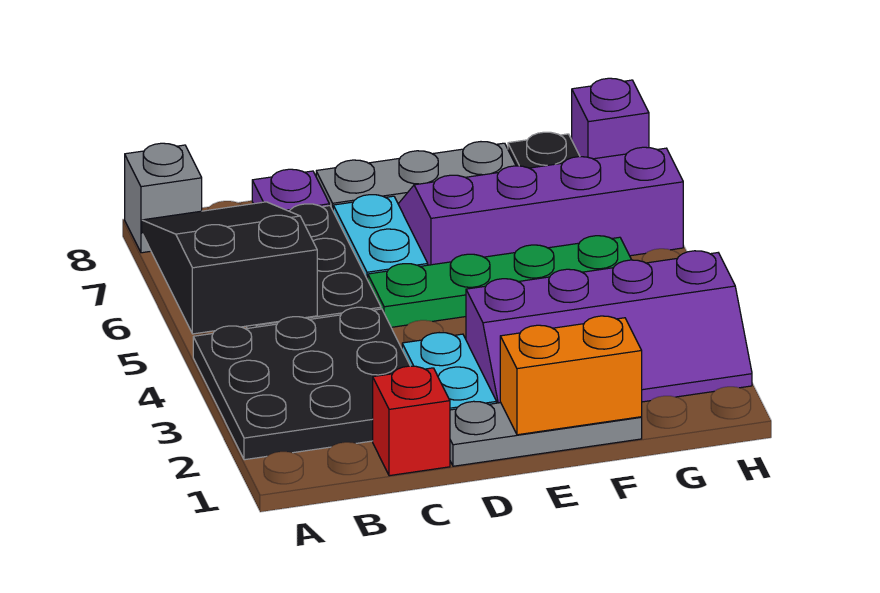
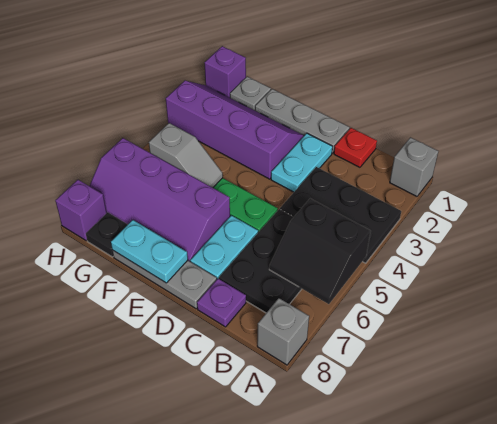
none -> grey 1x1 brick [390,137,438,196]
black 3x3 plate [193,307,410,460] -> black 2x3 plate [280,167,401,263]
black 2x3 slope [142,202,317,334] -> black 2x2 slope [269,199,371,304]
red 1x1 brick [373,366,450,476] -> red 1x1 plate [334,128,377,167]
orange 1x2 brick [500,316,642,435] -> none
none -> cyan 1x2 plate [111,220,188,283]
none -> grey 1x2 slope [149,123,223,188]
none -> grey 1x1 plate [230,77,271,110]
none -> purple 1x1 brick [205,46,246,98]

